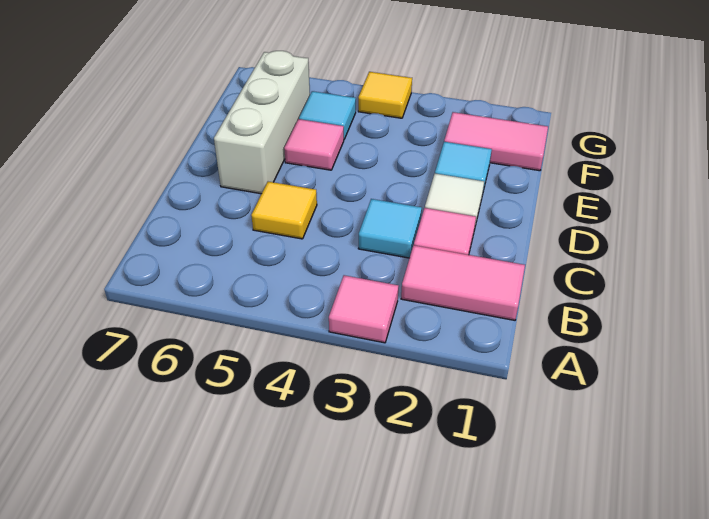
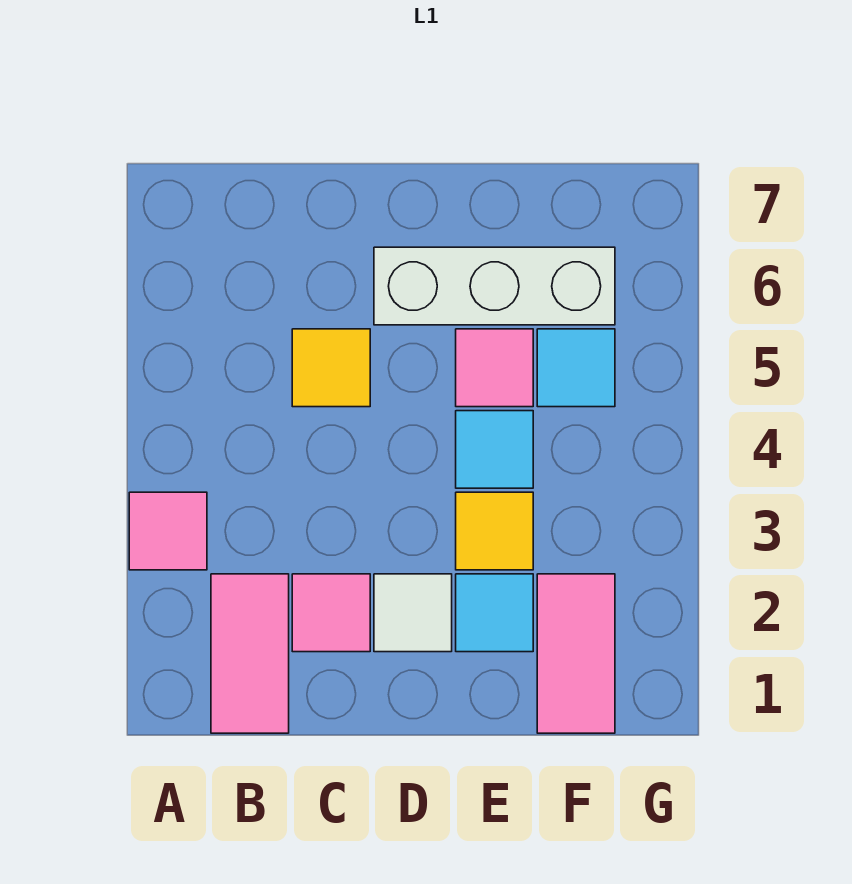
cyan 1x1 tile [358,199,422,258] -> cyan 1x1 tile moved to [456,411,533,488]
yellow 1x1 tile [358,72,412,118] -> yellow 1x1 tile moved to [456,492,533,570]

